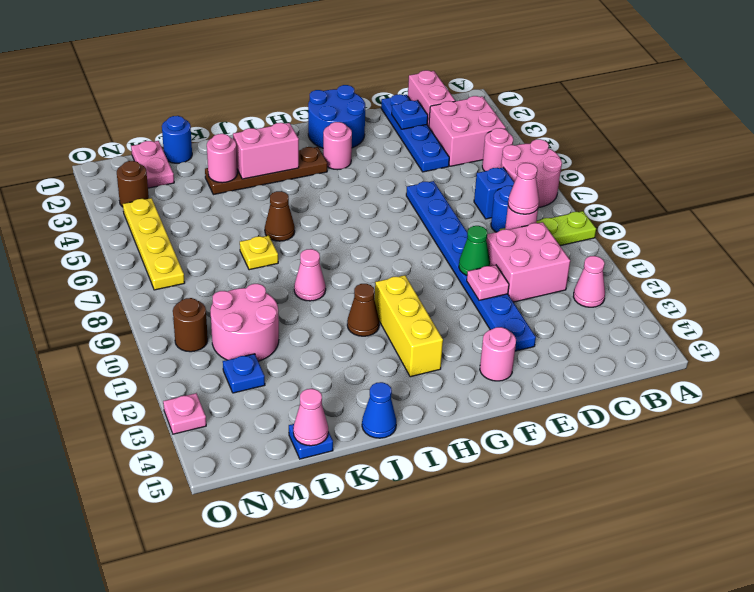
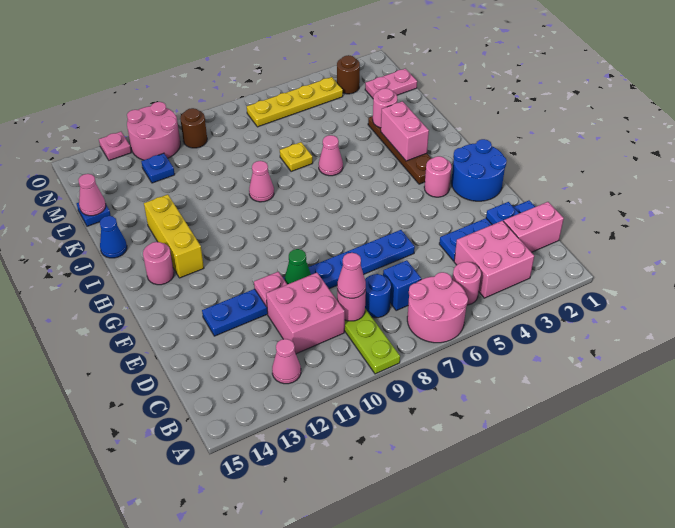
pink 1x1 round brick [480,327,516,381] -> pink 1x1 round brick moved to [143,242,174,285]
yellow 1x3 brick [374,275,443,377] -> yellow 1x3 brick turned to [144,195,204,278]
brown 1x1 cone [347,284,379,336] -> none
brown 1x1 cone [265,191,295,241] -> pink 1x1 cone [319,135,343,176]
blue 1x1 round brick [162,116,192,163] -> none
pink 2x2 round brick [210,284,279,361] -> pink 2x2 round brick moved to [127,102,180,160]

